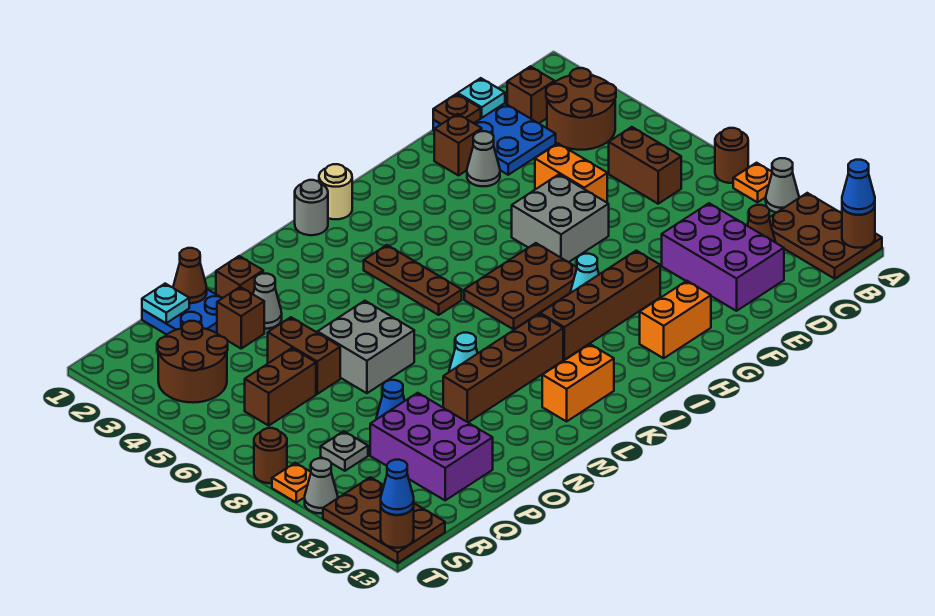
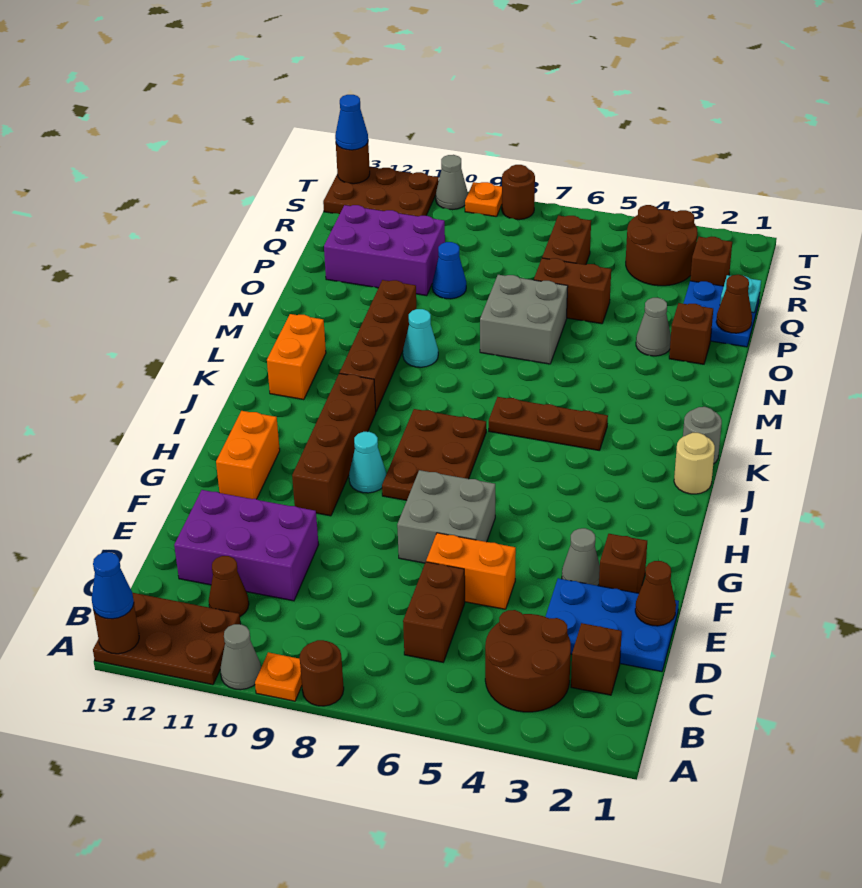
brown 1x2 brick [609,127,681,204] -> brown 1x2 brick turned to [403,562,465,662]
cyan 1x1 plate [458,78,505,118] -> none
brown 1x1 plate [433,94,481,124] -> brown 1x1 cone [635,561,676,626]
brown 1x1 brick [217,287,264,348] -> brown 1x1 brick moved to [690,237,732,286]
grey 1x1 plate [321,431,368,471] -> none

